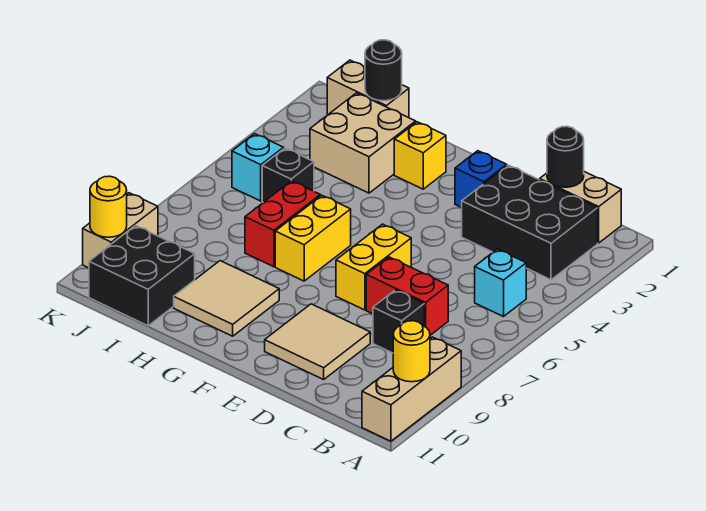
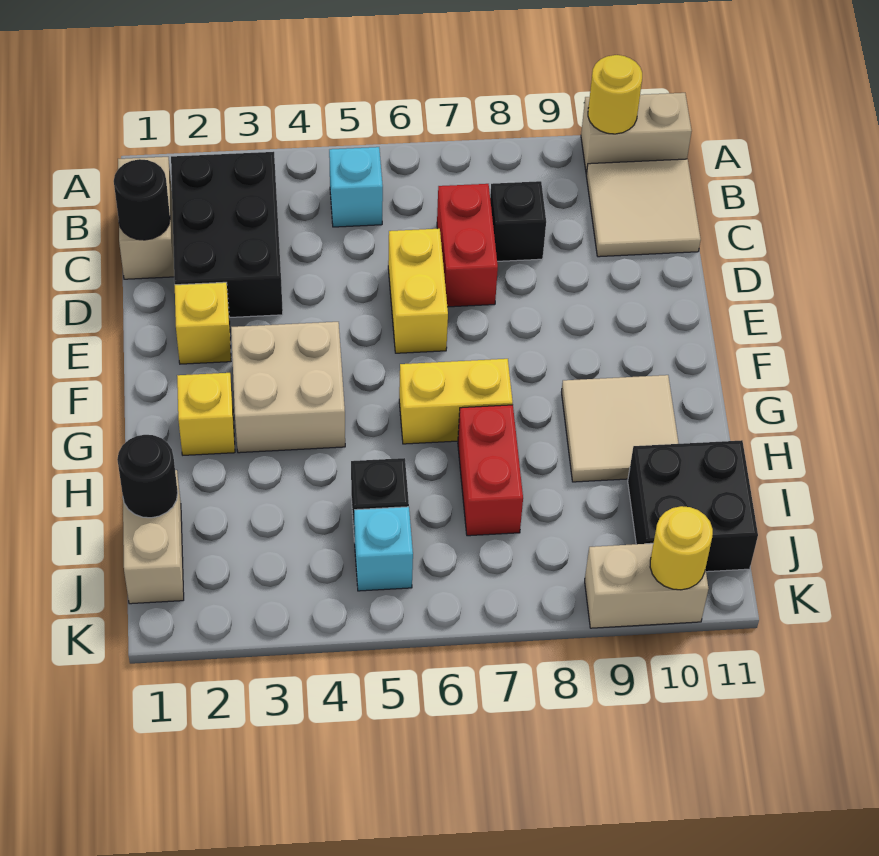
tan 1x3 brick [362,337,461,441] -> tan 1x2 brick [581,93,692,174]
tan 2x2 tile [265,304,370,379] -> tan 2x2 tile moved to [586,159,701,257]
blue 1x1 brick [455,151,507,208] -> yellow 1x1 brick [175,282,231,364]
yellow 1x2 brick [336,224,411,310] -> yellow 1x2 brick turned to [388,229,448,353]
tan 2x2 brick [310,93,416,193] -> tan 2x2 brick moved to [231,322,345,453]
red 1x2 brick [245,181,320,267] -> red 1x2 brick turned to [458,405,523,536]

